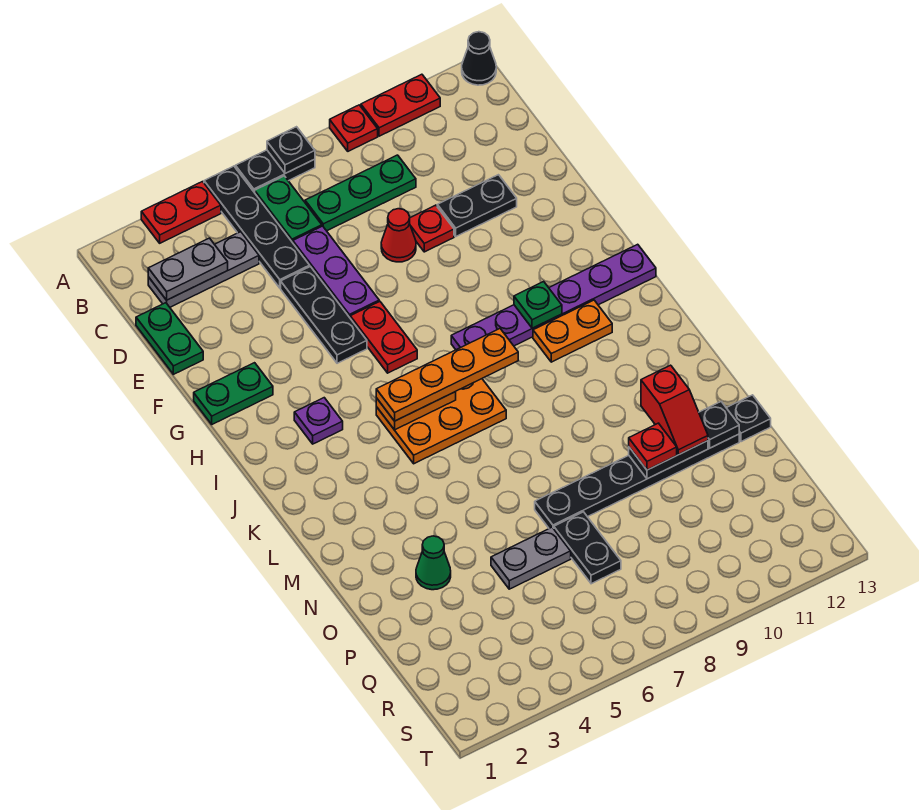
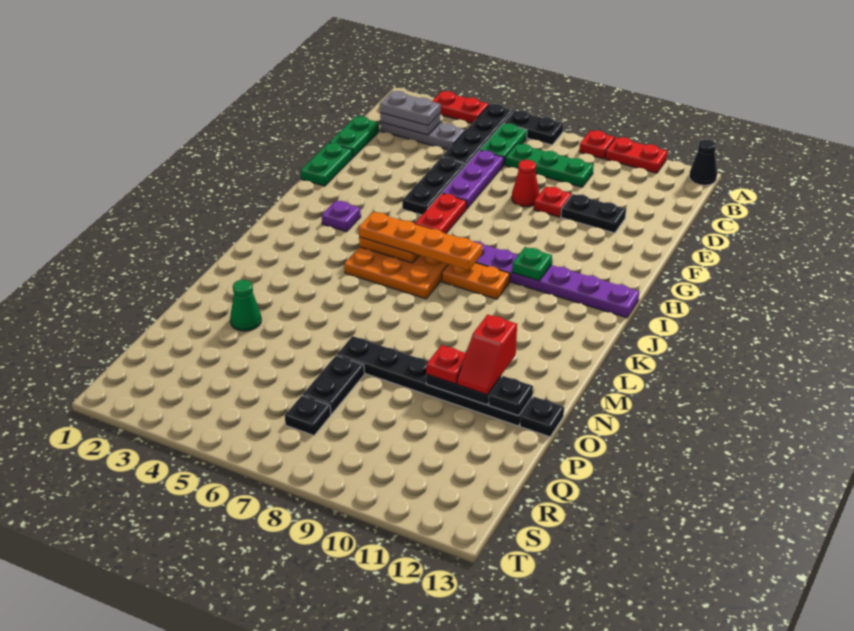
black 1x1 plate [267,127,315,173] -> black 1x1 plate moved to [285,395,331,435]
green 1x2 plate [194,363,273,424] -> green 1x2 plate turned to [301,143,352,186]
orange 1x2 plate [533,300,612,362] -> orange 1x2 plate moved to [442,263,510,299]
grey 1x2 plate [491,527,571,589] -> grey 1x2 plate moved to [380,91,440,126]

